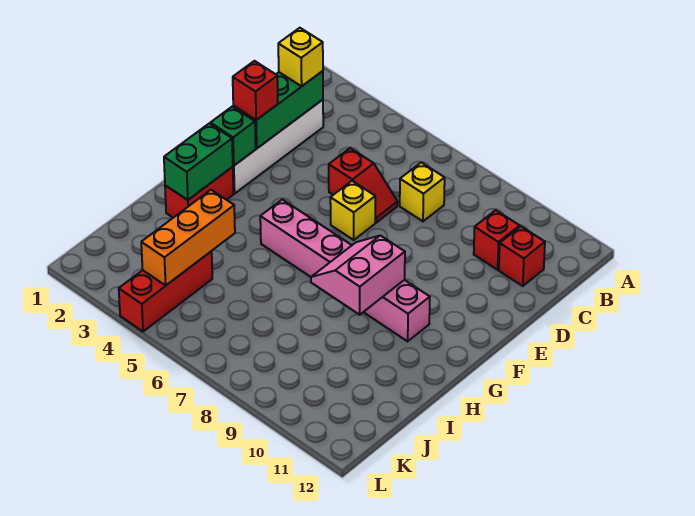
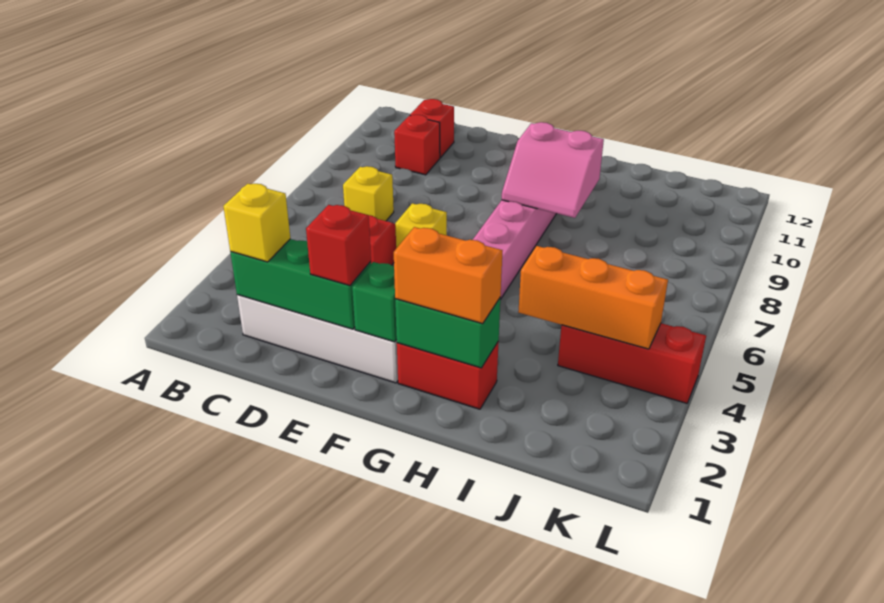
none -> orange 1x2 brick [394,227,503,324]

